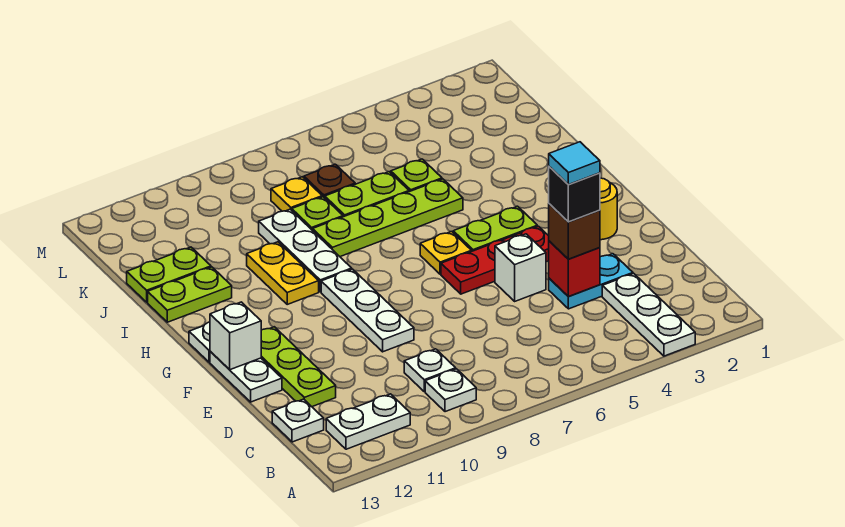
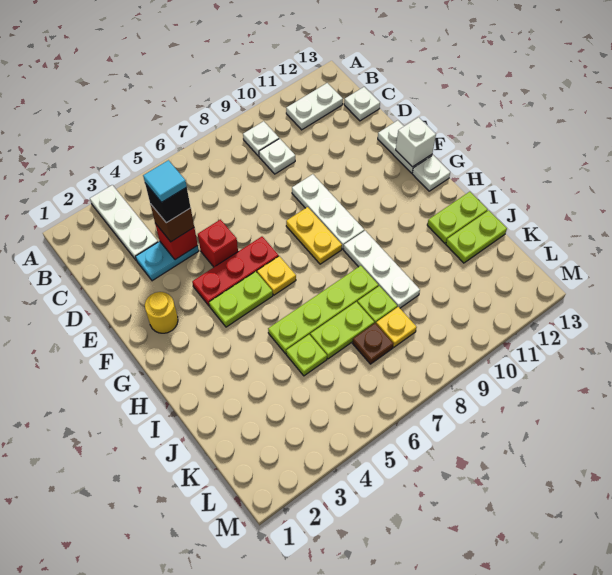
lime 1x3 plate [261,327,336,407] -> none
white 1x1 brick [495,234,546,301] -> red 1x1 brick [198,220,238,267]
yellow 1x2 plate [247,242,319,304] -> yellow 1x2 plate moved to [286,207,342,264]

